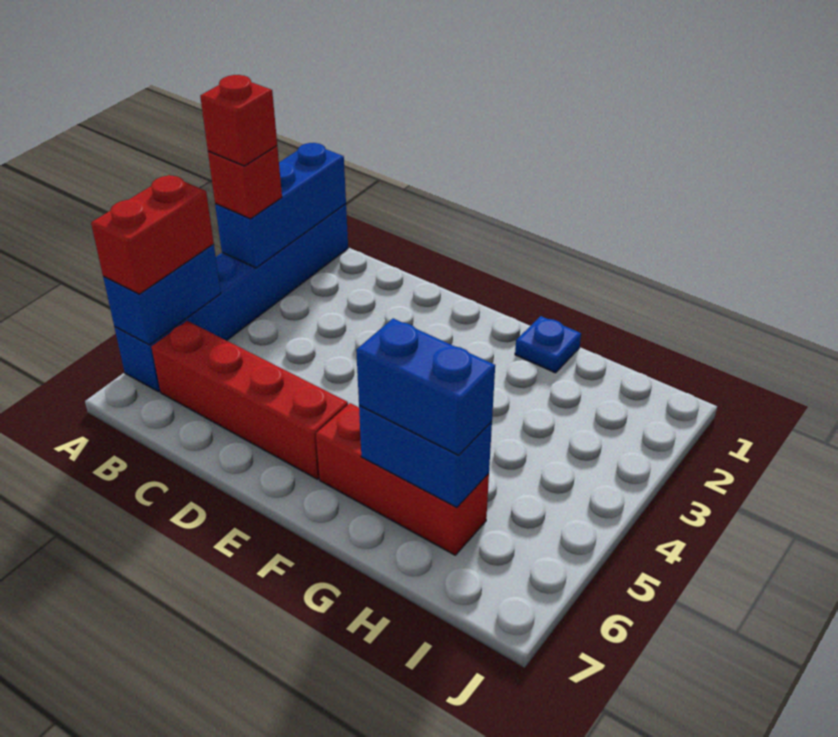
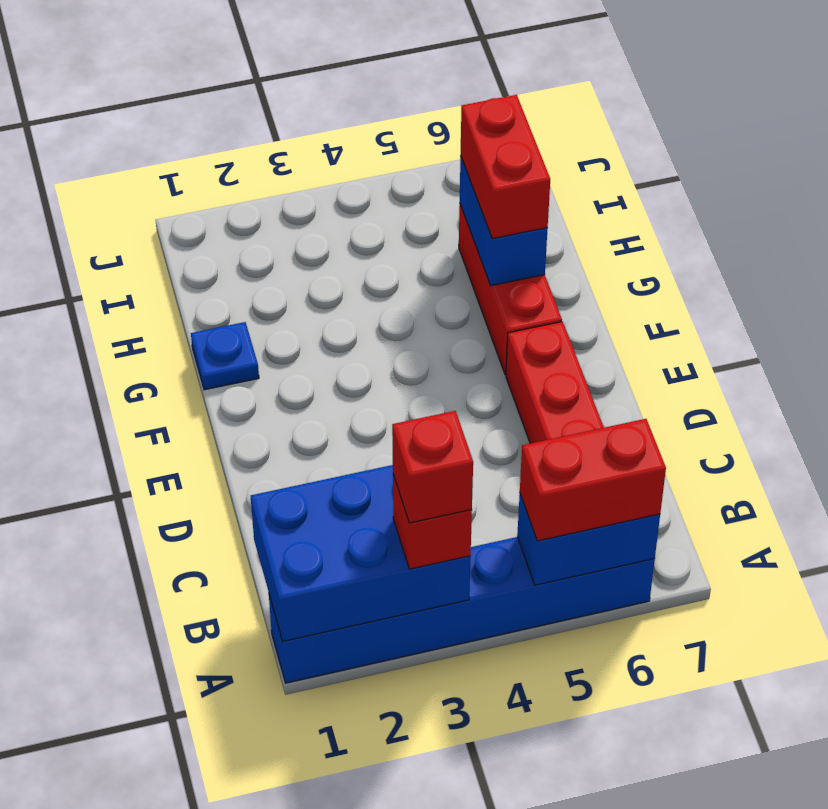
blue 1x3 brick [215,143,346,268] -> blue 2x3 brick [251,465,471,641]
blue 1x2 brick [356,318,495,455] -> red 1x2 brick [461,95,550,239]

